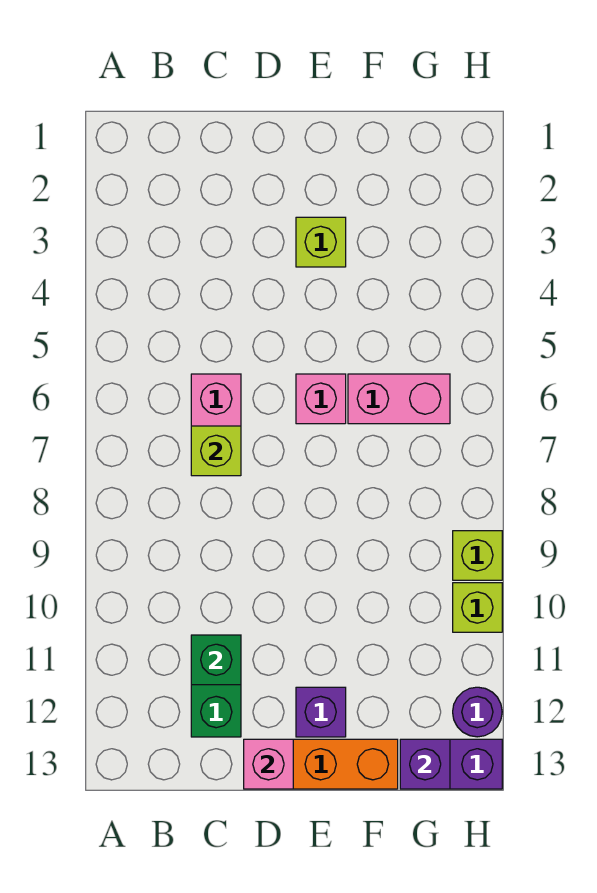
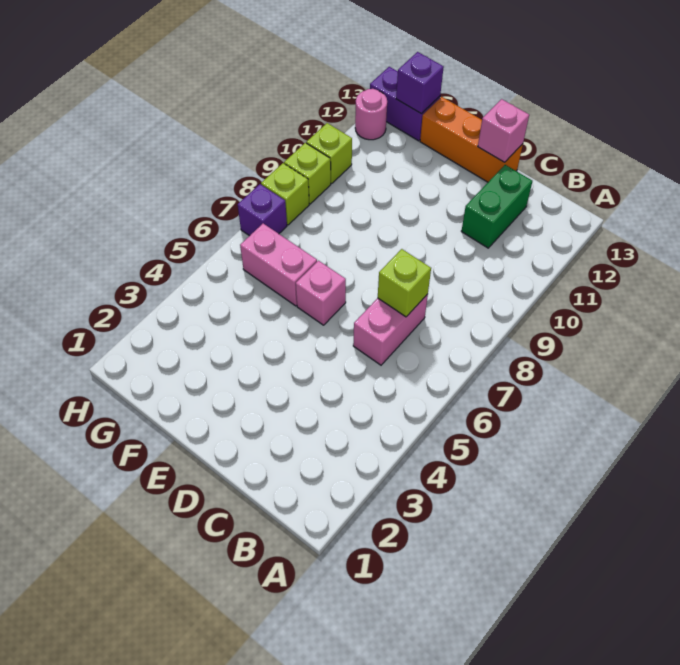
green 1x1 brick [191,635,241,685] -> none
lime 1x1 brick [296,217,346,267] -> lime 1x1 brick moved to [261,163,309,225]
purple 1x1 brick [296,687,346,737] -> purple 1x1 brick moved to [238,184,287,236]
purple 1x1 round brick [453,687,502,737] -> pink 1x1 round brick [355,89,387,140]

